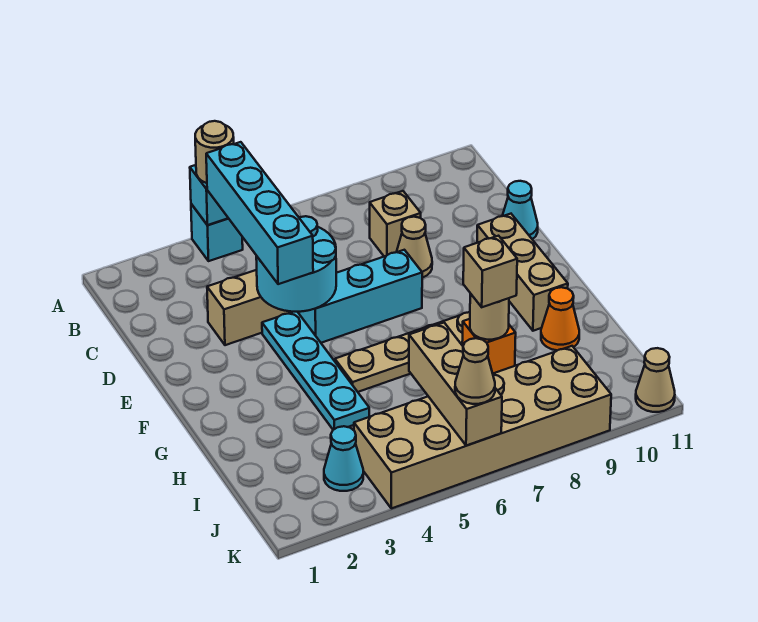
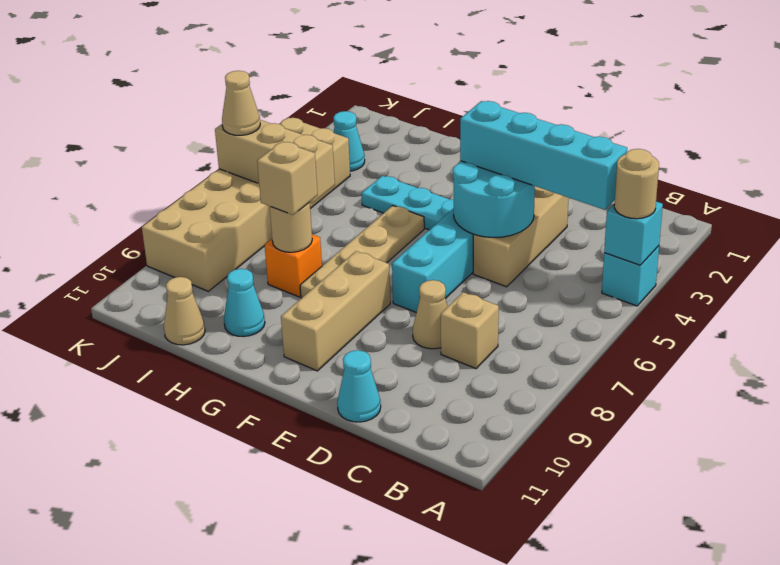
tan 1x3 brick [477,214,568,331] -> tan 1x3 brick turned to [281,251,390,371]
orange 1x1 cone [541,287,579,350] -> cyan 1x1 cone [224,269,265,337]
tan 1x1 cone [636,348,675,412] -> tan 1x1 cone moved to [164,277,205,345]

